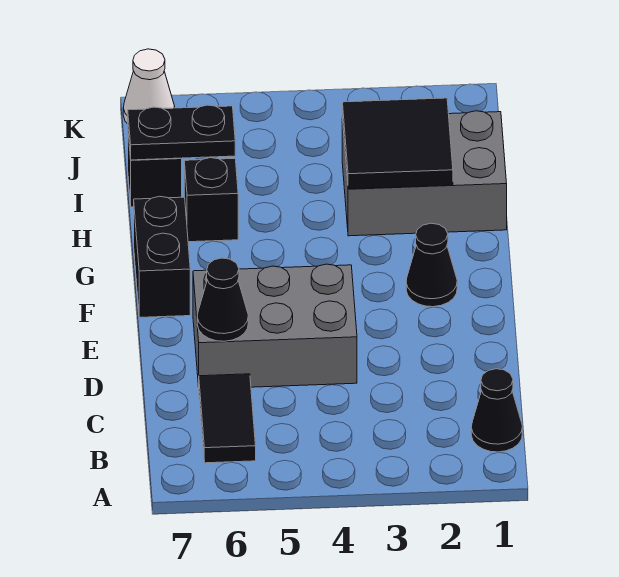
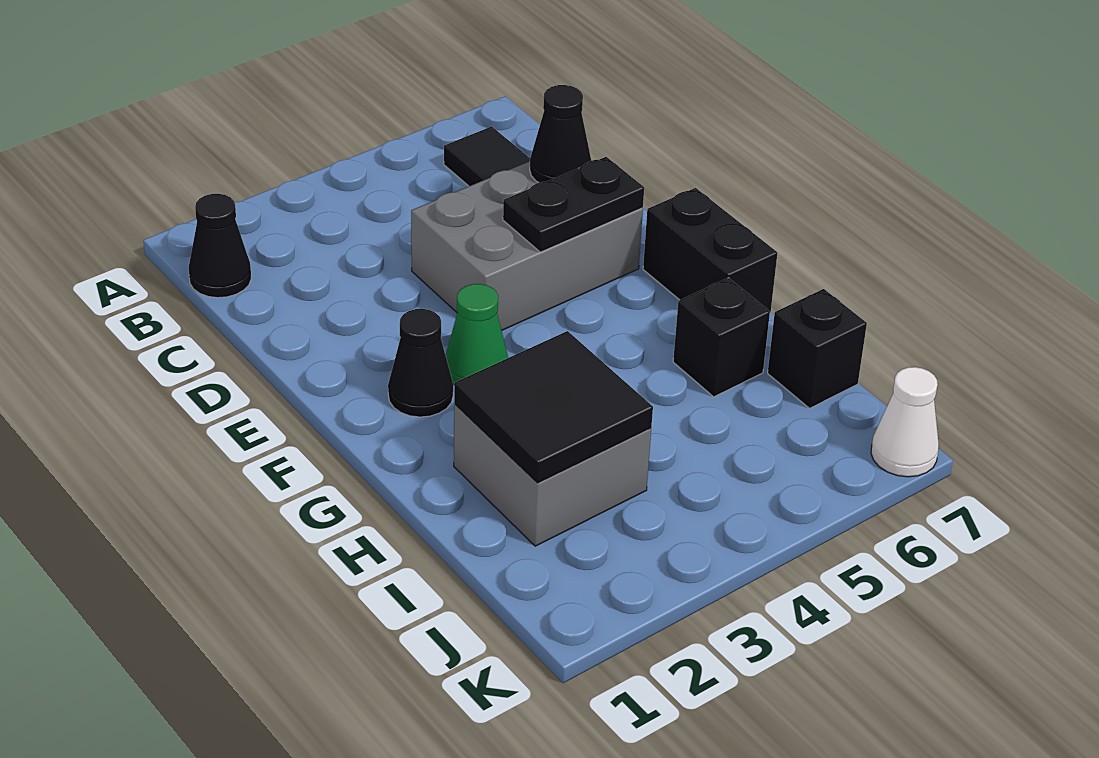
none -> green 1x1 cone [446,284,508,384]
grey 2x3 brick [342,111,507,236] -> grey 2x2 brick [454,404,651,546]
black 1x2 plate [128,105,235,160] -> black 1x2 plate moved to [503,157,644,252]

